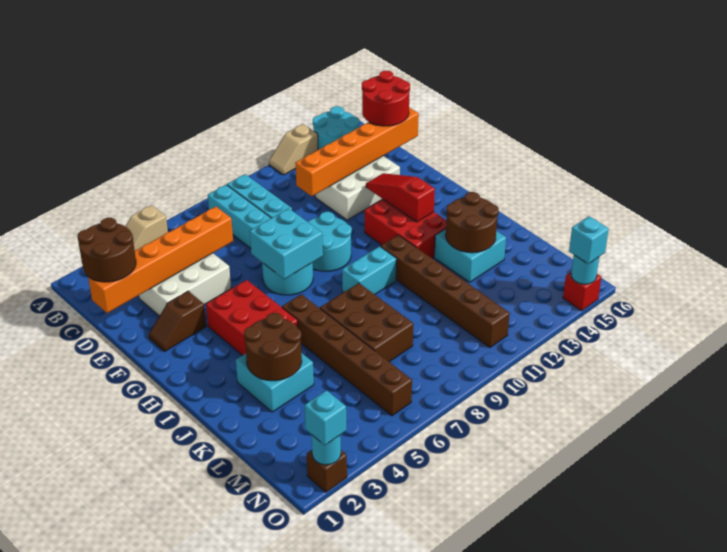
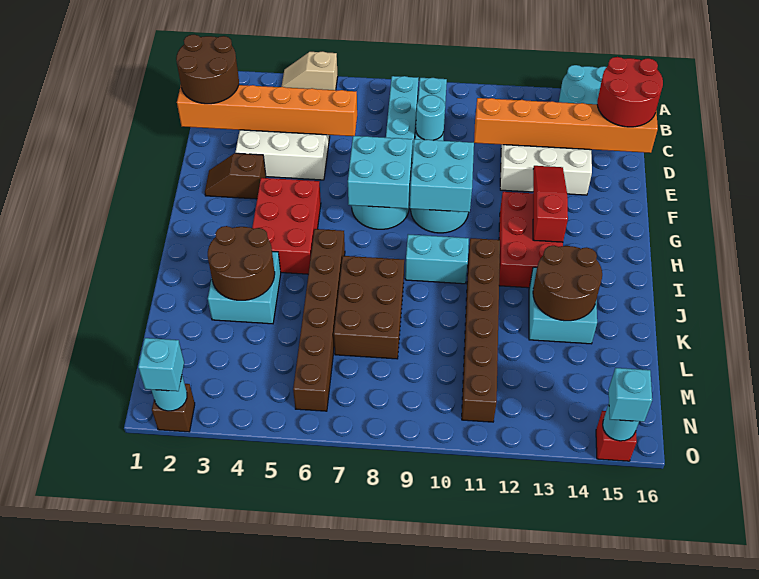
tan 1x2 slope [269,124,318,175] -> none
none -> cyan 1x1 round brick [416,95,445,140]
none -> cyan 2x2 brick [410,139,474,212]

